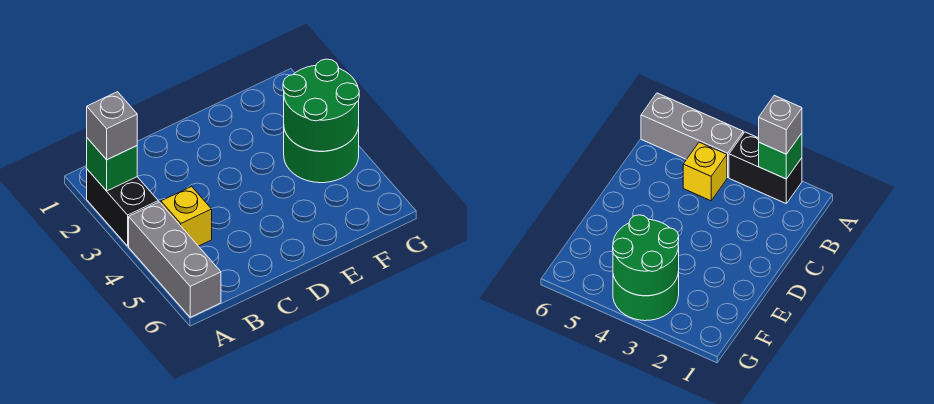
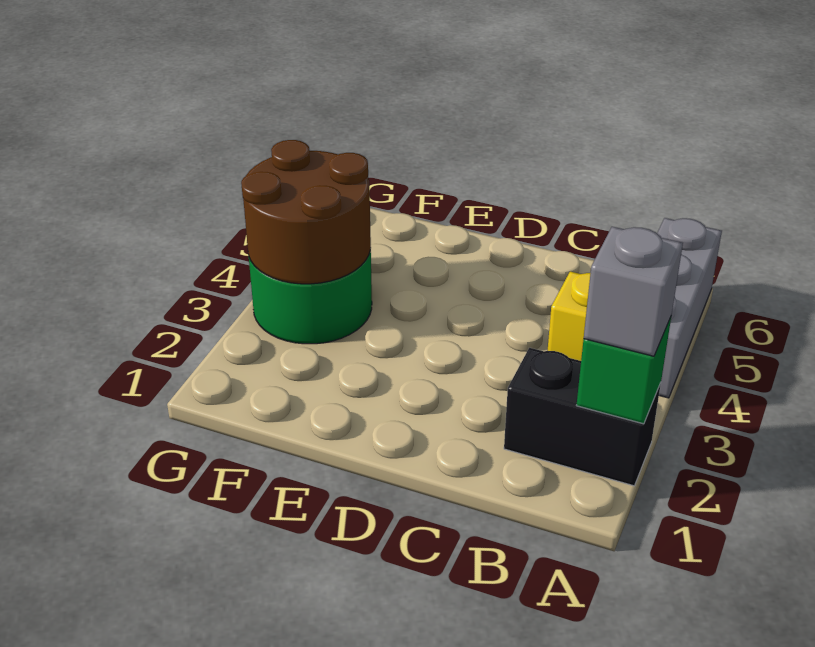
black 1x2 brick [87,169,158,246] -> black 1x2 brick turned to [504,348,661,486]
green 2x2 round brick [283,59,359,151] -> brown 2x2 round brick [241,140,371,284]

